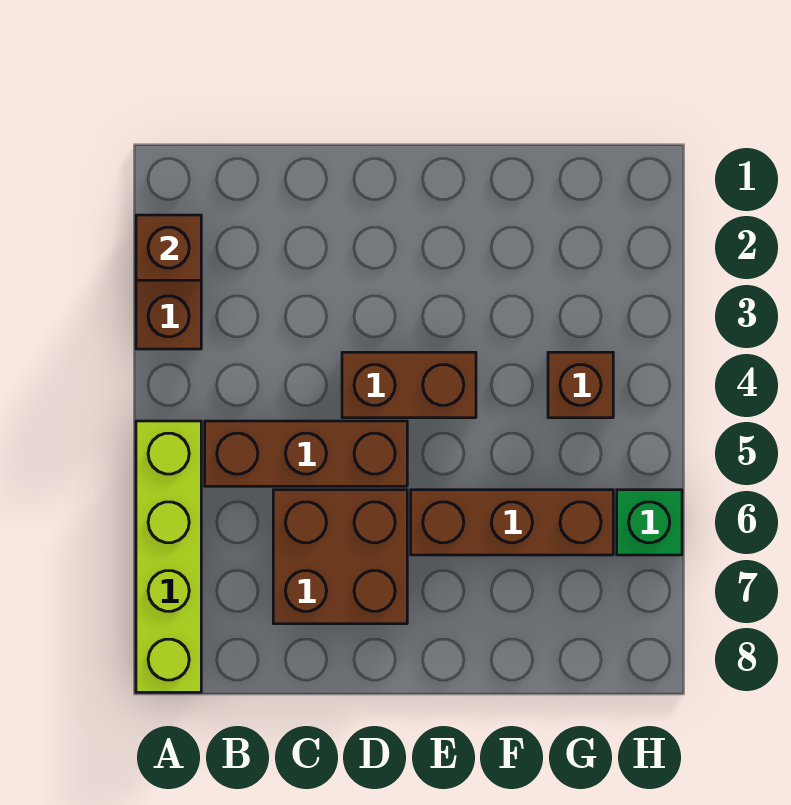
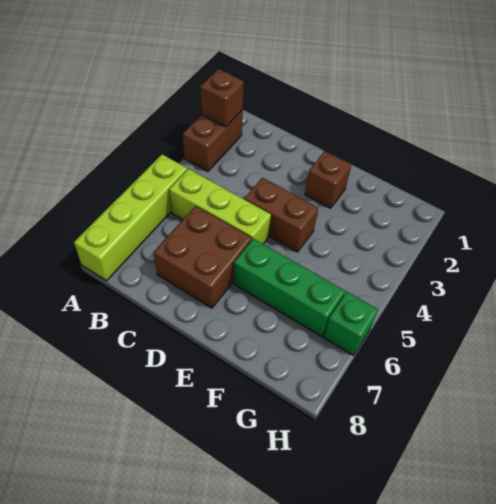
brown 1x3 brick [205,421,407,486] -> lime 1x3 brick [169,169,271,244]
brown 1x3 brick [411,490,613,555] -> green 1x3 brick [234,239,345,337]
brown 1x1 brick [548,352,613,418] -> brown 1x1 brick moved to [305,151,351,208]

